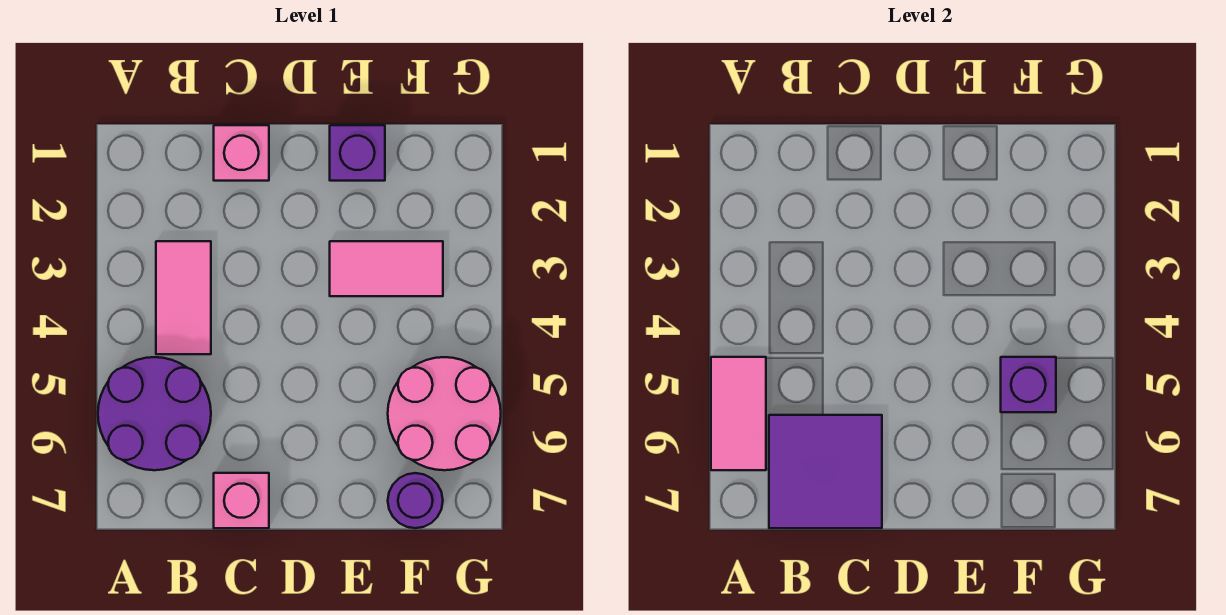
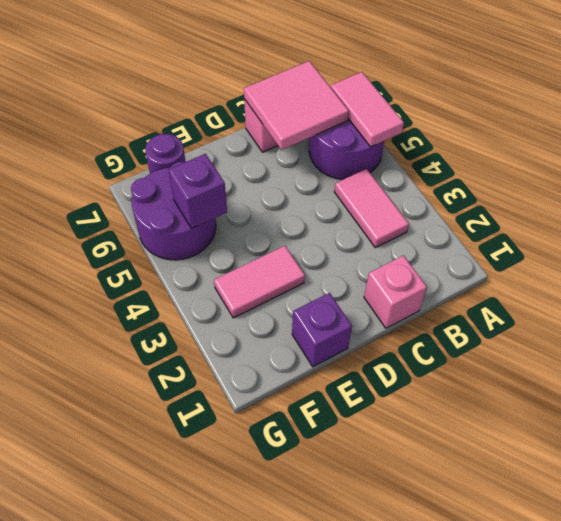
purple 2x2 tile [769,415,882,528] -> pink 2x2 tile [244,61,349,150]
pink 2x2 round brick [388,357,501,470] -> purple 2x2 round brick [131,162,216,260]

